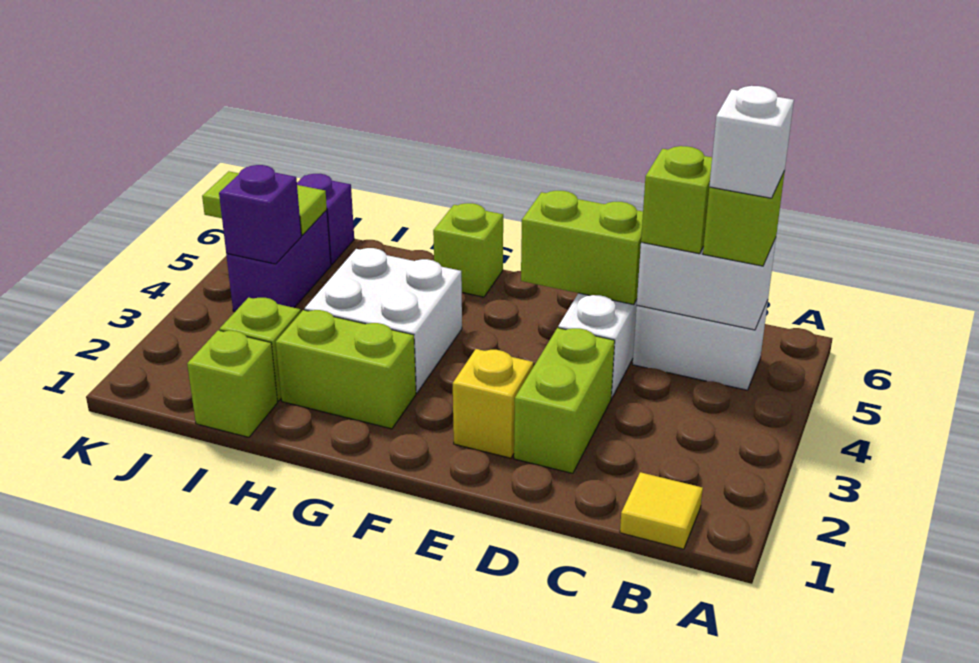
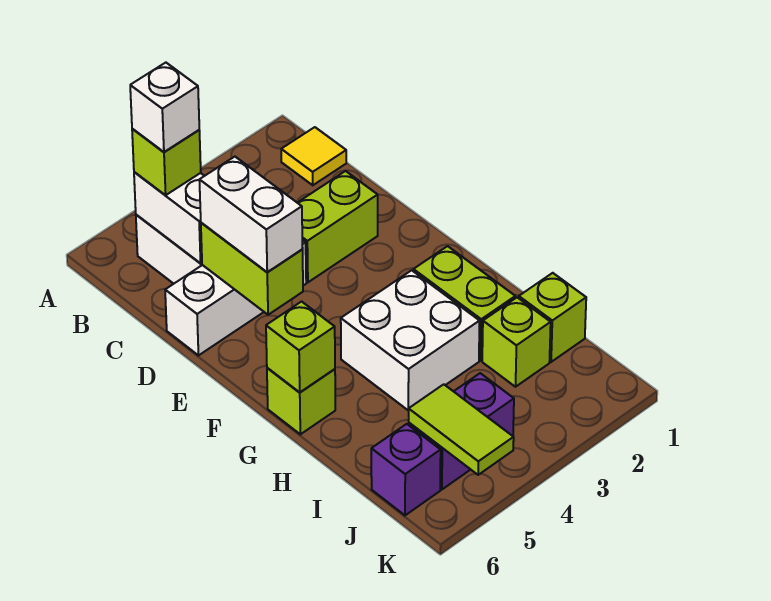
lime 1x1 brick [641,146,712,254] -> lime 1x1 brick moved to [266,302,335,392]
none -> white 1x2 brick [199,157,303,272]
yellow 1x1 brick [453,349,533,458] -> none
purple 1x1 brick [219,165,301,264] -> none

